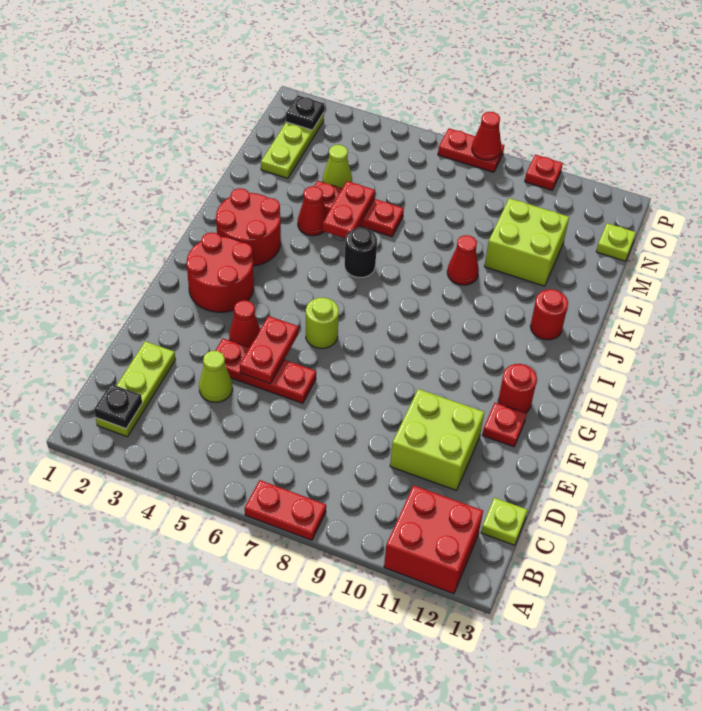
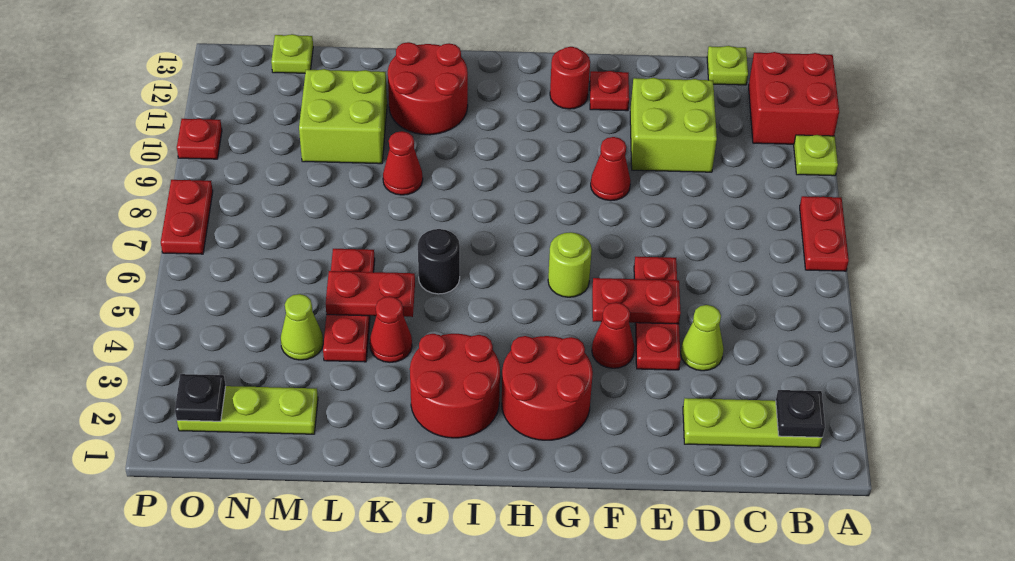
none -> lime 1x1 plate [794,135,838,176]
red 1x1 round brick [530,289,568,340] -> red 2x2 round brick [388,42,468,135]
red 1x1 cone [472,112,501,160] -> red 1x1 cone moved to [591,137,631,201]

